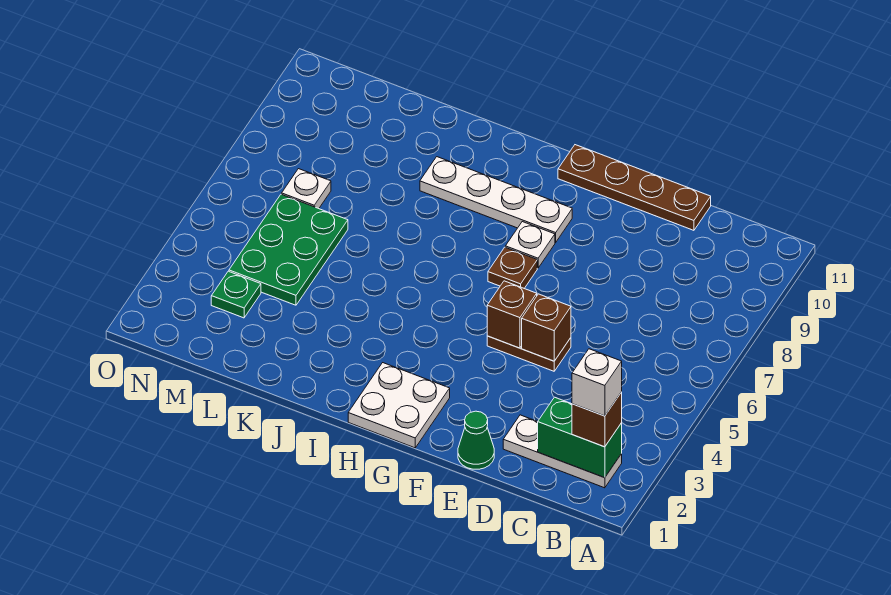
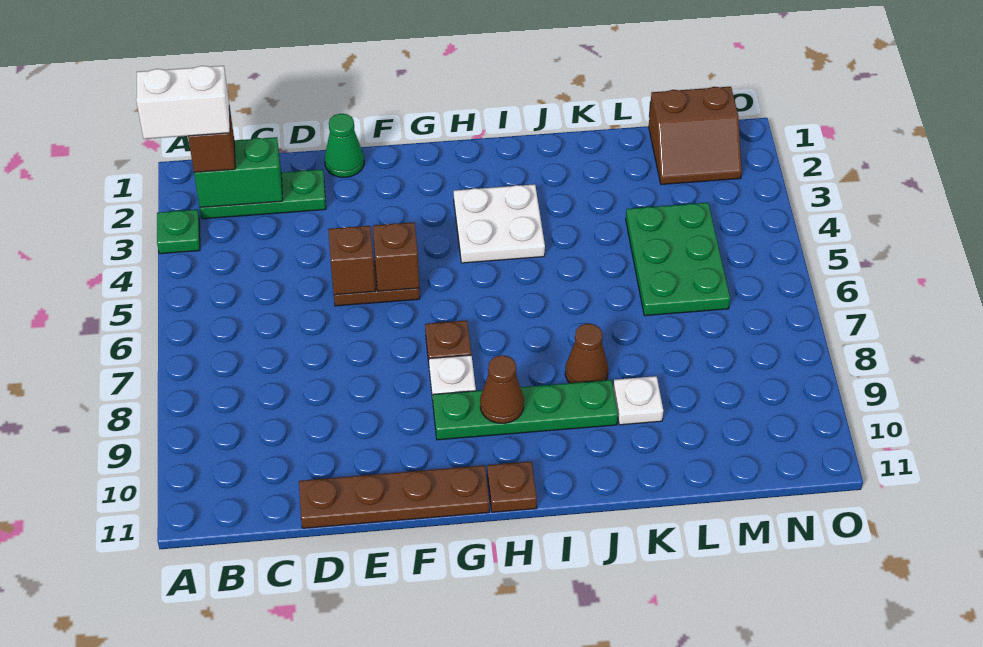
white 1x3 plate [503,415,622,488] -> green 1x3 plate [200,169,326,219]
white 1x1 brick [572,349,622,416] -> white 1x2 brick [136,66,230,139]
white 2x2 plate [348,363,450,448] -> white 2x2 plate moved to [454,184,545,263]
white 1x4 plate [420,157,572,242] -> green 1x4 plate [433,380,618,440]
none -> brown 1x1 cone [480,355,524,423]
none -> brown 1x1 plate [487,461,537,512]
none -> brown 1x1 cone [565,324,608,383]
none -> brown 2x2 slope [649,87,742,185]
green 1x1 plate [211,271,261,318] -> green 1x1 plate moved to [157,210,200,254]
white 1x1 plate [282,169,331,209] -> white 1x1 plate moved to [613,376,663,425]

